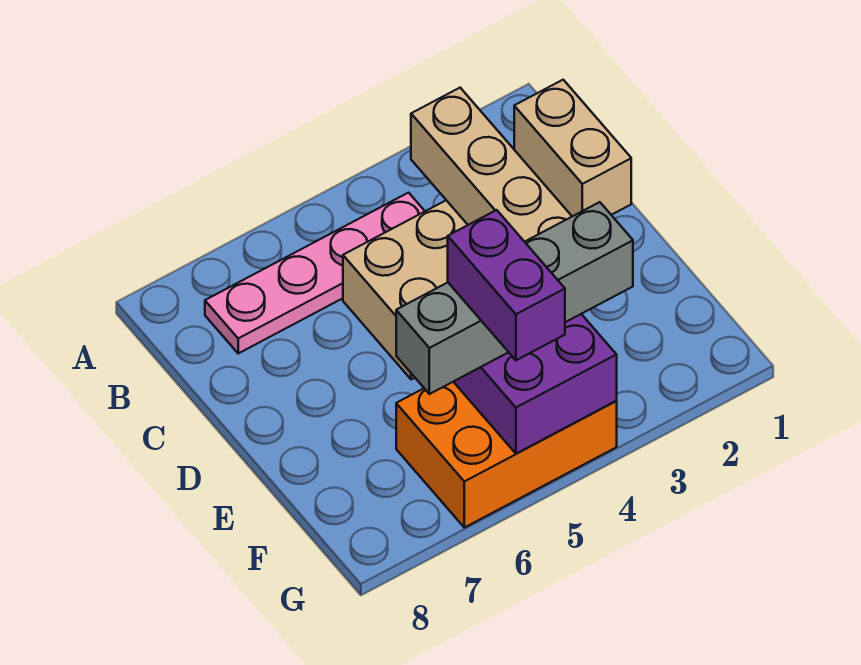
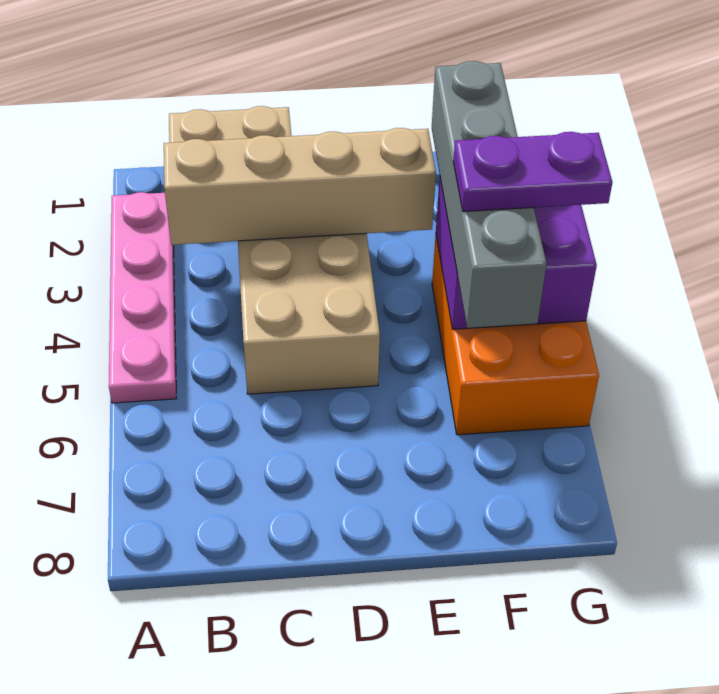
pink 1x4 plate [205,193,425,353] -> pink 1x4 plate moved to [109,192,177,403]
purple 1x2 brick [448,210,565,360] -> purple 1x2 plate [453,132,612,212]

